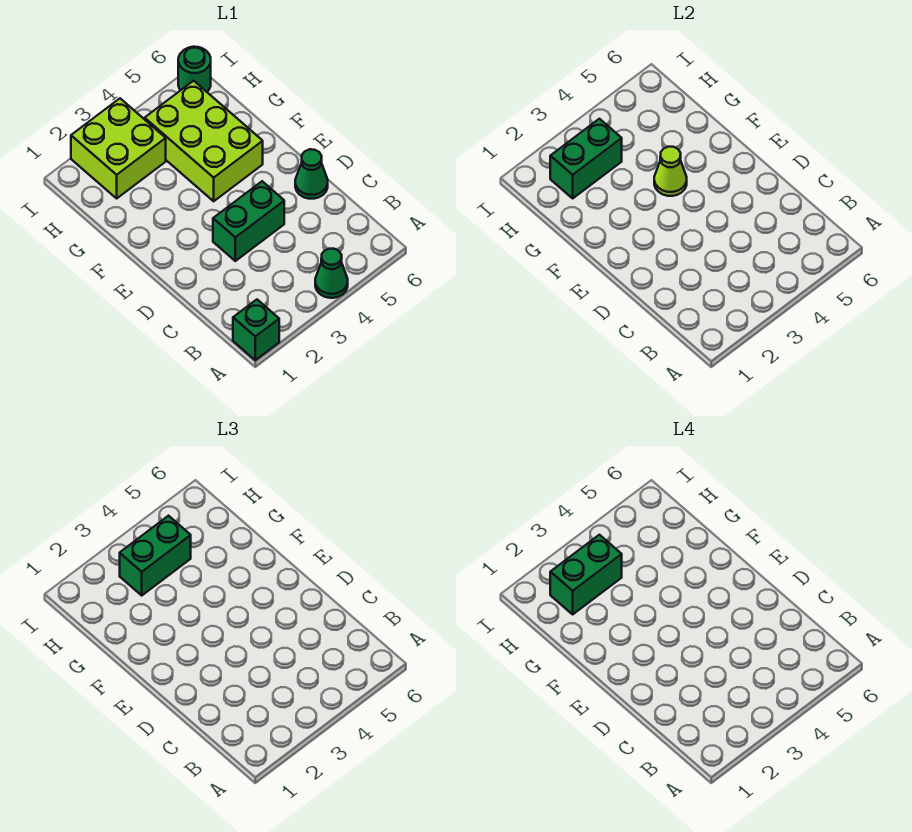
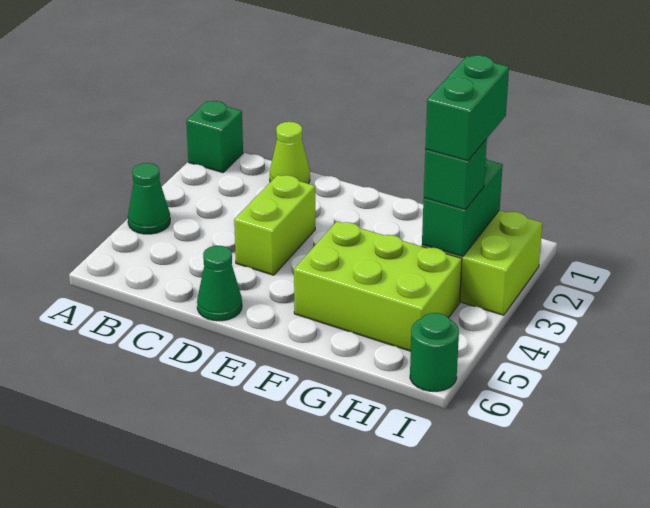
green 1x2 brick [213,181,284,261] -> lime 1x2 brick [234,175,315,275]
lime 1x1 cone [654,147,687,196] -> lime 1x1 cone moved to [270,122,310,184]
green 1x2 brick [120,516,191,595] -> green 1x1 brick [424,139,487,210]

